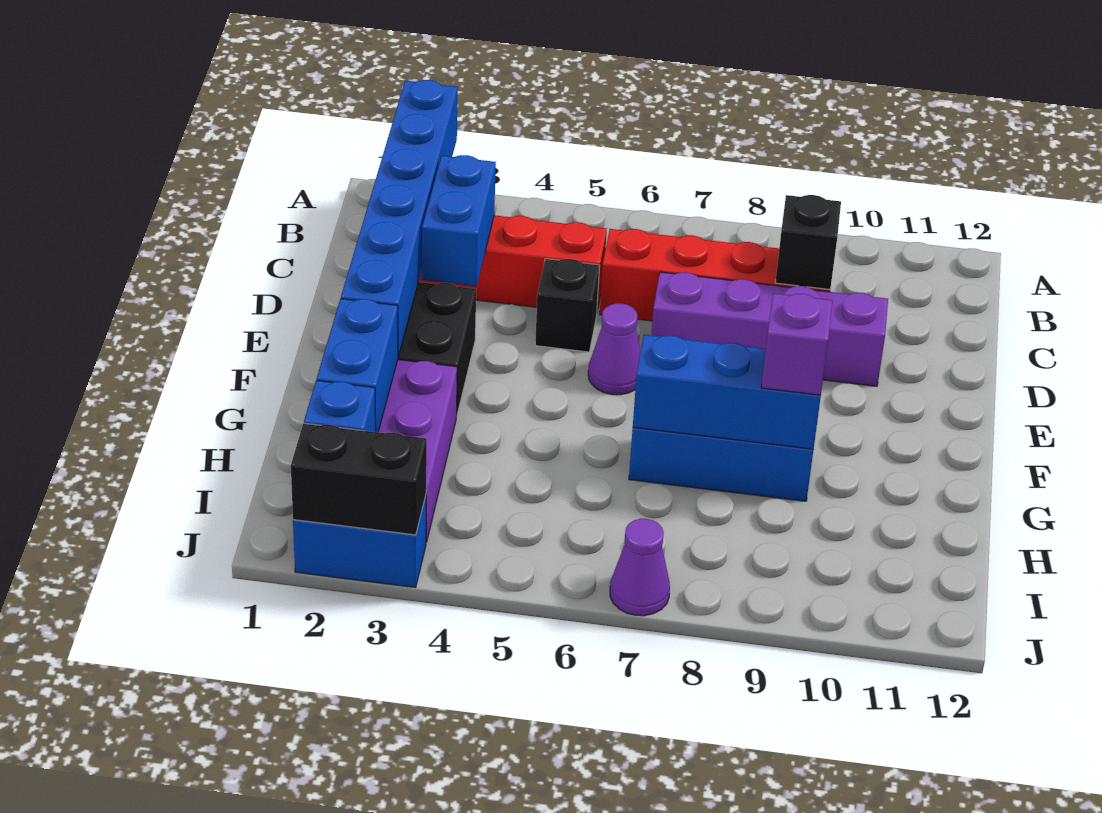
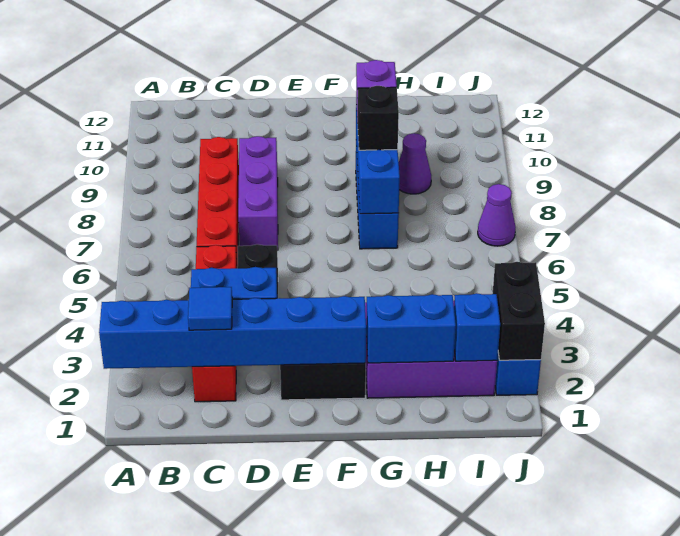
none -> blue 1x1 tile [188,287,232,330]
black 1x1 brick [775,195,841,289] -> black 1x1 brick moved to [358,86,399,150]
purple 1x4 brick [651,272,888,386] -> purple 1x3 brick [238,136,278,250]
purple 1x1 cone [588,303,641,395] -> purple 1x1 cone moved to [399,133,431,194]

